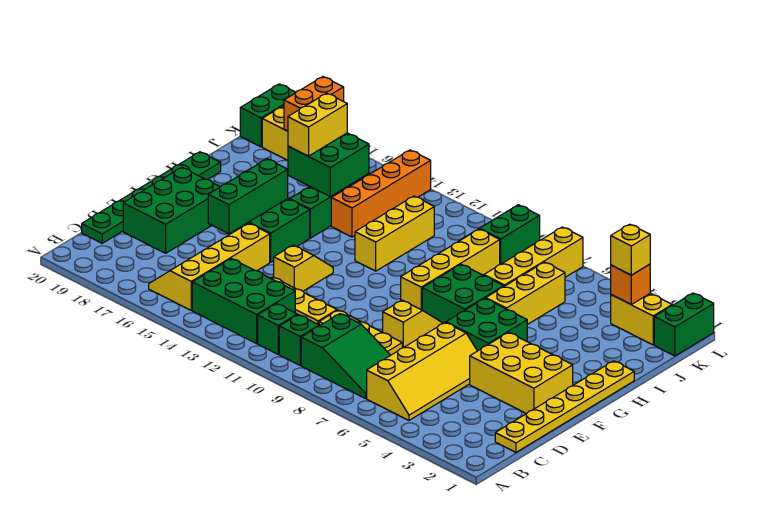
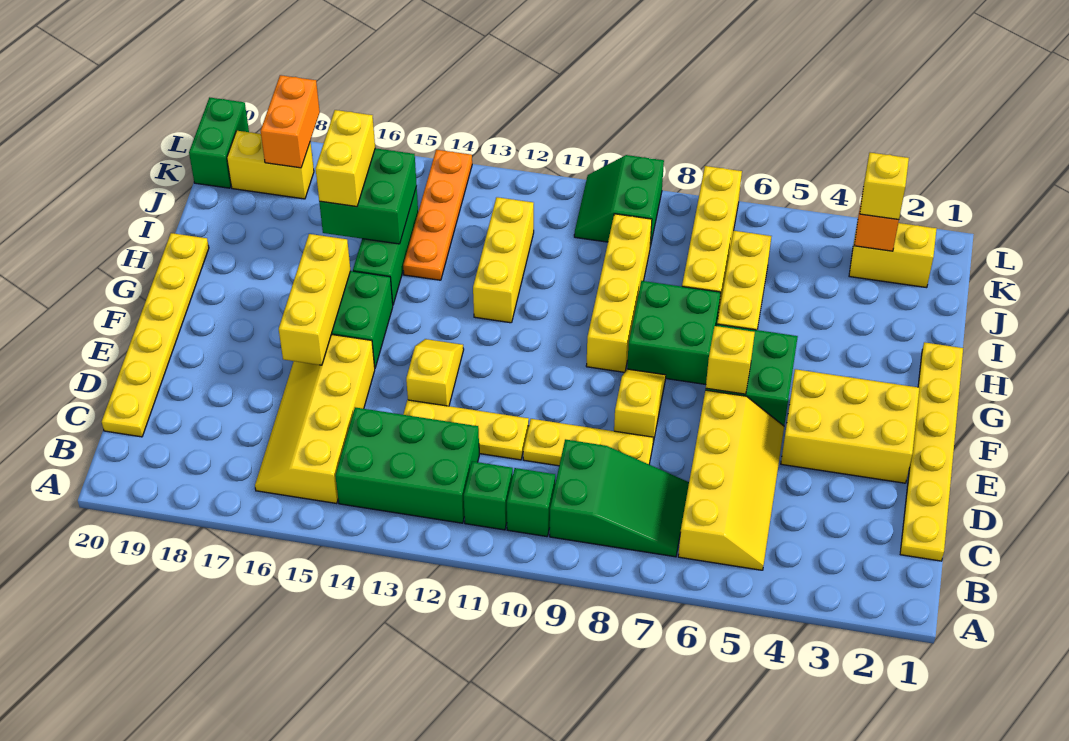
green 1x6 plate [82,152,221,243] -> yellow 1x6 plate [102,233,209,437]
green 2x3 brick [123,167,220,253] -> none
green 1x3 brick [208,159,288,234] -> yellow 1x3 brick [279,234,350,365]
none -> yellow 1x1 brick [706,326,755,394]
orange 1x4 brick [331,150,431,237] -> orange 1x4 plate [403,150,472,280]
green 1x2 brick [654,293,714,356] -> none

